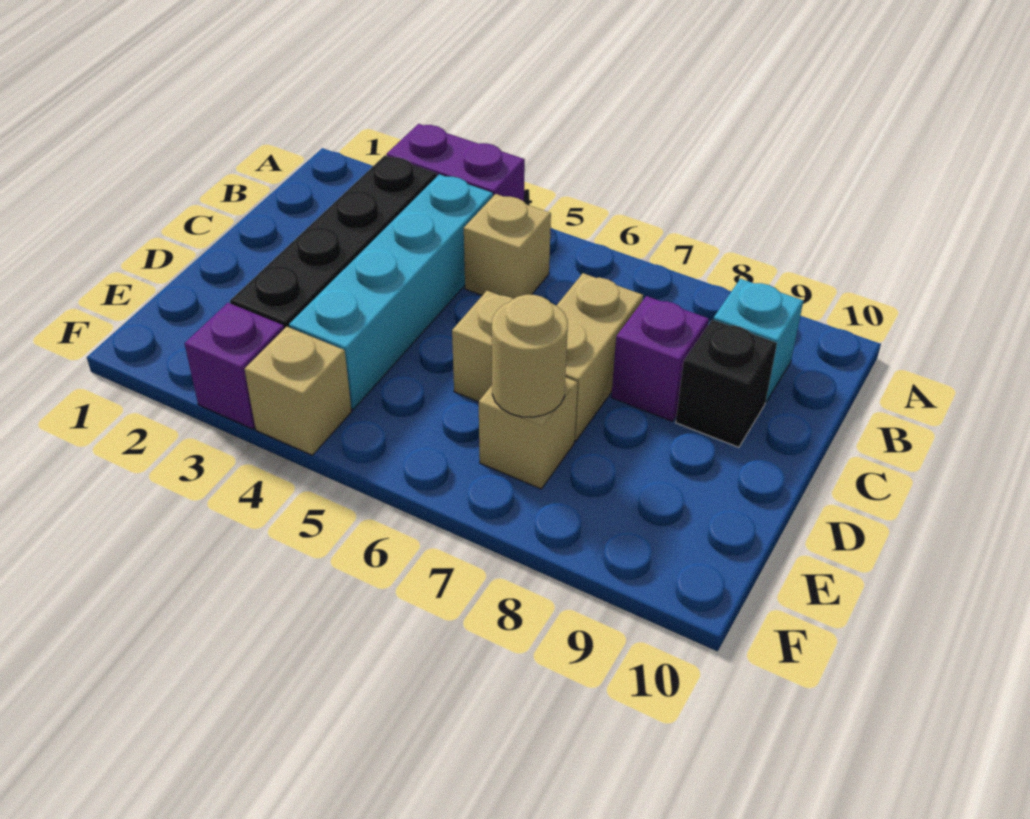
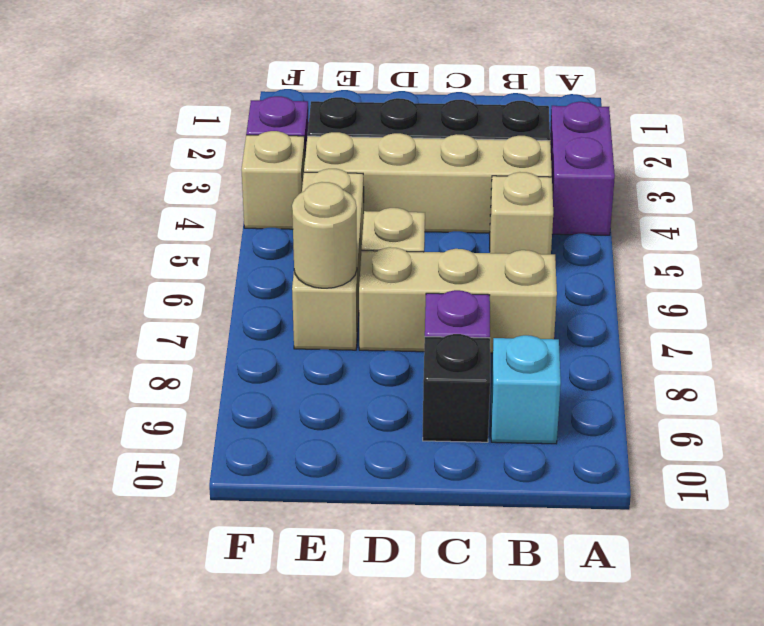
cyan 1x4 brick [289,174,493,409] -> tan 1x4 brick [304,132,552,233]
tan 1x2 brick [557,273,643,441] -> tan 1x3 brick [359,247,557,353]
tan 1x1 brick [479,377,578,489] -> tan 1x3 brick [292,169,364,350]

